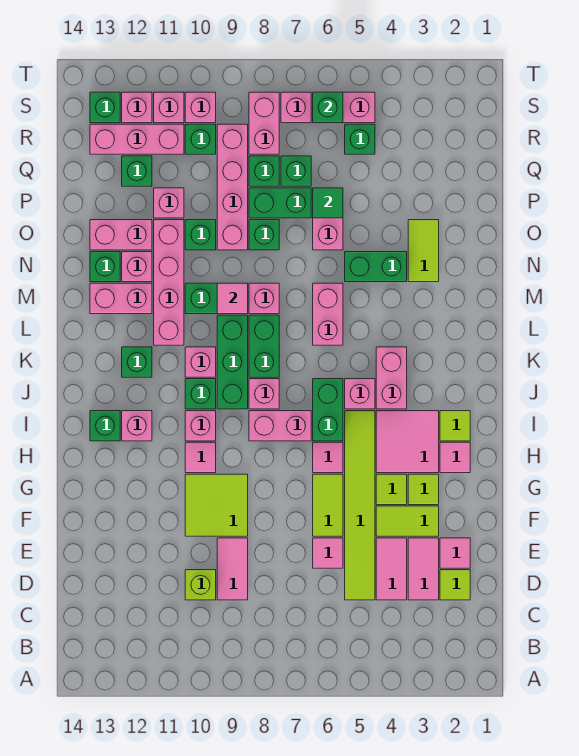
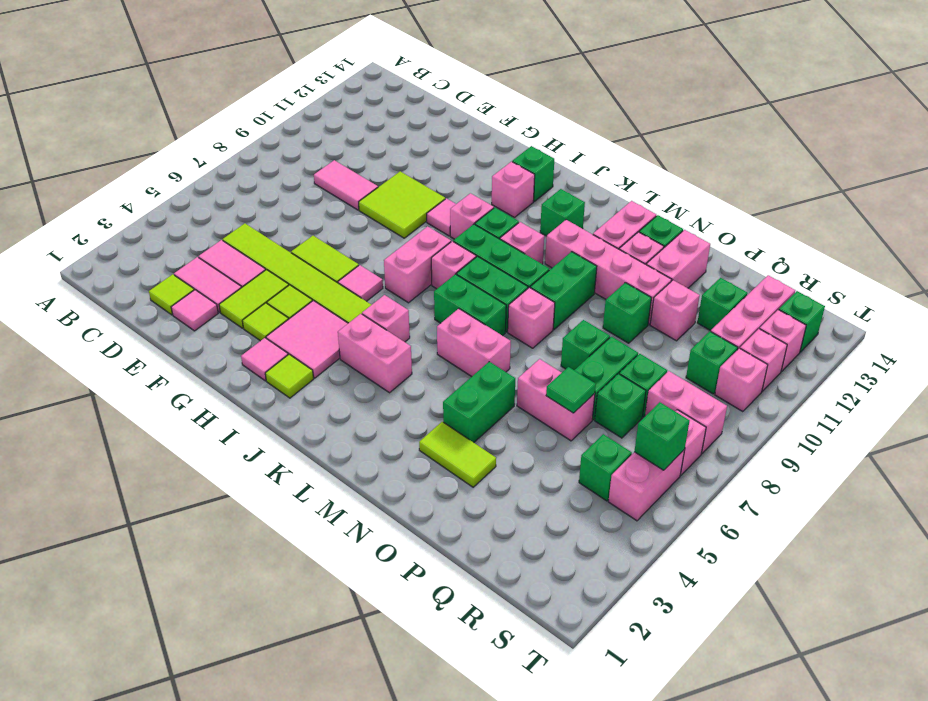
lime 1x1 brick [185,570,216,600] -> none
pink 1x1 tile [313,538,343,568] -> none
green 1x2 brick [313,379,343,441] -> green 1x2 brick moved to [434,274,506,336]
pink 1x1 tile [217,283,248,314] -> none
pink 1x4 brick [217,124,248,250] -> none

